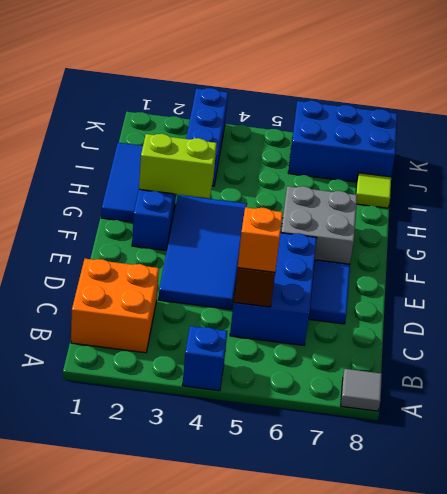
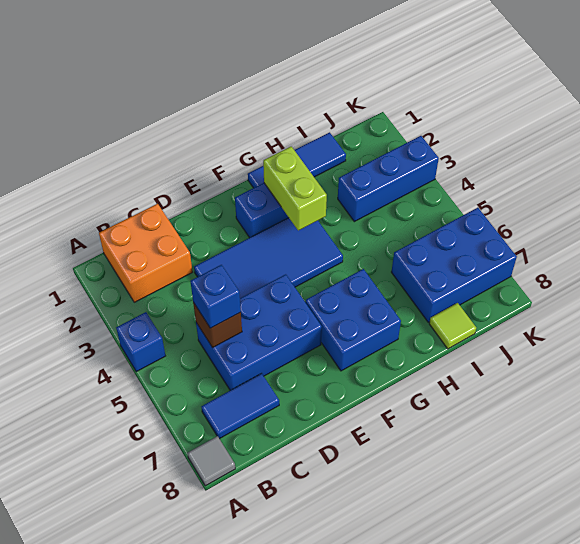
orange 1x1 brick [238,207,283,272] -> blue 1x1 brick [190,265,241,328]
blue 1x2 tile [309,260,350,324] -> blue 1x2 tile moved to [201,373,279,439]
grey 2x2 brick [281,186,357,264] -> blue 2x2 brick [305,269,401,371]
blue 2x3 brick [288,101,397,182] -> blue 2x3 brick turned to [392,208,517,322]

